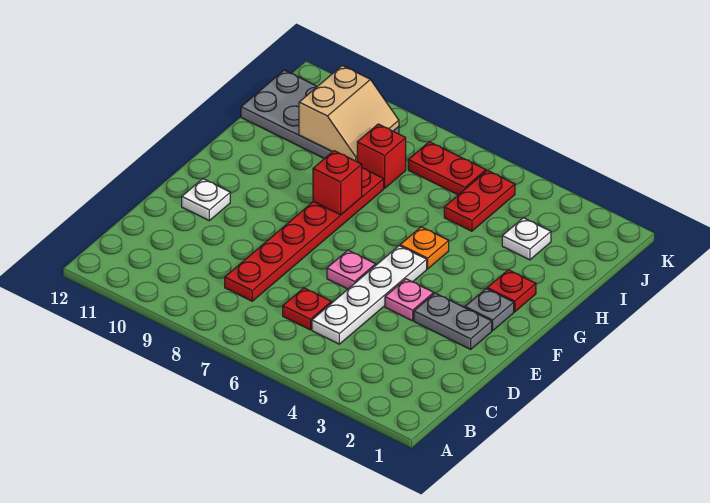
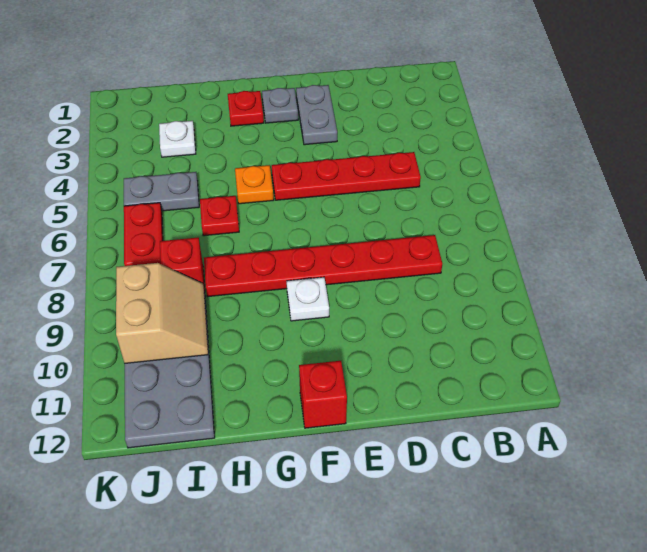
white 1x4 plate [312,246,427,344] -> red 1x4 plate [272,152,421,200]
red 1x1 plate [283,288,331,330] -> red 1x1 plate moved to [200,196,239,236]
pink 1x1 plate [385,279,434,321] -> none
pink 1x1 plate [327,250,376,289] -> none
white 1x1 plate [182,179,230,221] -> white 1x1 plate moved to [286,277,329,321]
red 1x1 brick [313,151,362,215] -> red 1x1 brick moved to [299,361,347,428]
red 1x2 plate [444,170,515,231] -> grey 1x2 plate [124,172,199,211]
tan 2x2 slope [299,66,399,162] -> tan 2x2 slope turned to [116,263,208,363]

